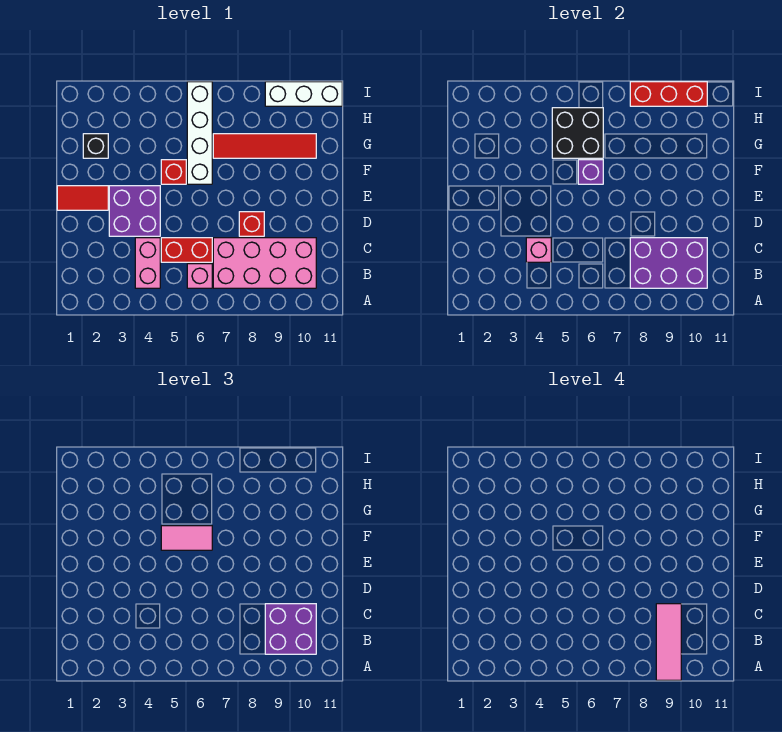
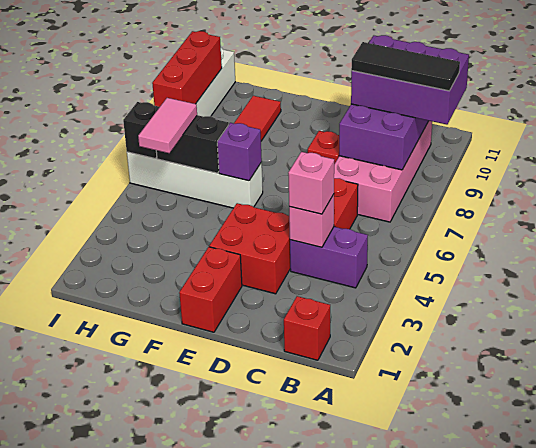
pink 1x3 tile [656,604,681,680] -> black 1x3 tile [351,42,460,91]
pink 1x2 brick [135,238,160,288] -> purple 1x2 brick [290,227,368,288]
pink 1x1 brick [187,264,212,288] -> pink 1x1 brick moved to [288,152,334,214]
purple 2x2 brick [265,604,316,654] -> purple 2x3 brick [351,35,469,125]
purple 2x2 brick [109,186,160,236] -> red 2x2 brick [209,203,290,294]
red 1x2 tile [57,186,108,210] -> red 1x2 brick [179,247,242,332]
red 1x1 brick [161,160,186,184] -> red 1x1 brick moved to [284,296,330,360]
pink 1x2 tile [161,526,212,550] -> pink 1x2 tile moved to [138,98,197,153]
black 1x1 brick [83,134,108,158] -> black 1x1 brick moved to [123,102,159,159]
black 2x2 brick [552,108,603,158] -> black 1x2 brick [156,115,229,173]

